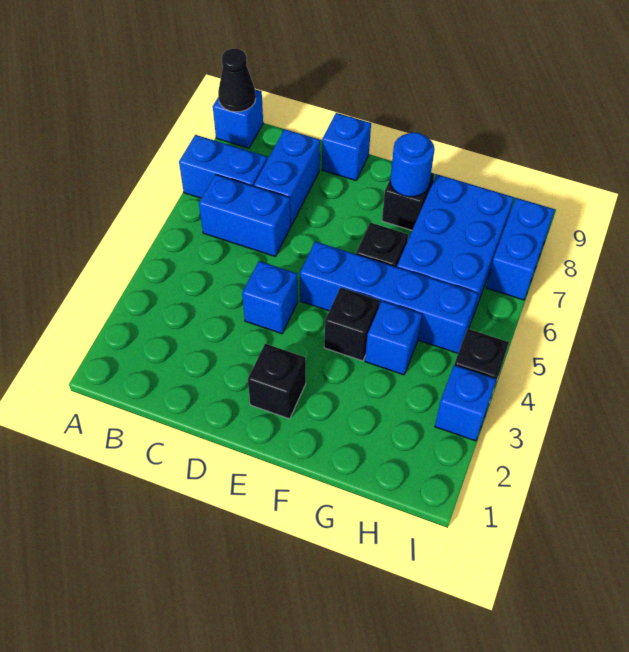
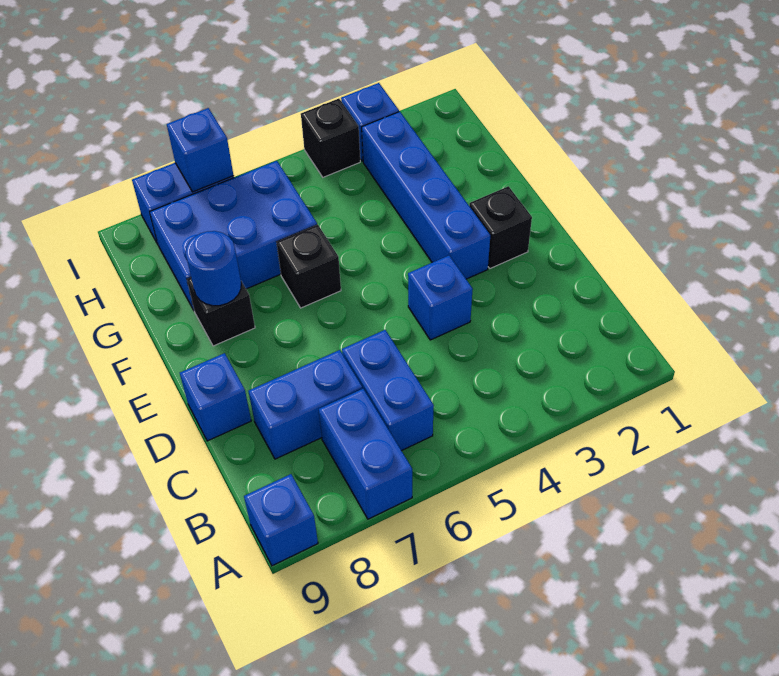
black 1x1 cone [218,49,256,112] -> none
blue 1x4 brick [300,242,478,353] -> blue 1x4 brick moved to [362,112,490,279]
black 1x1 brick [324,287,380,361] -> none
blue 1x1 brick [365,301,422,375] -> blue 1x1 brick moved to [167,108,234,192]

